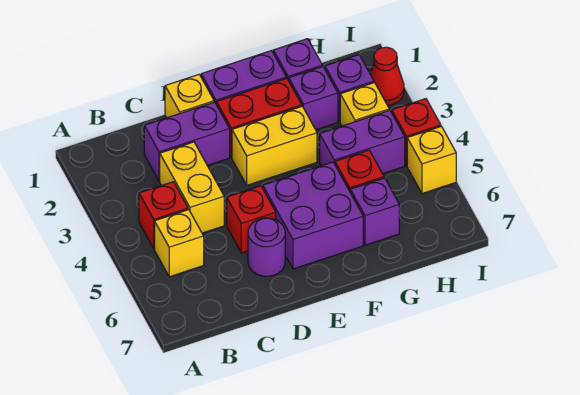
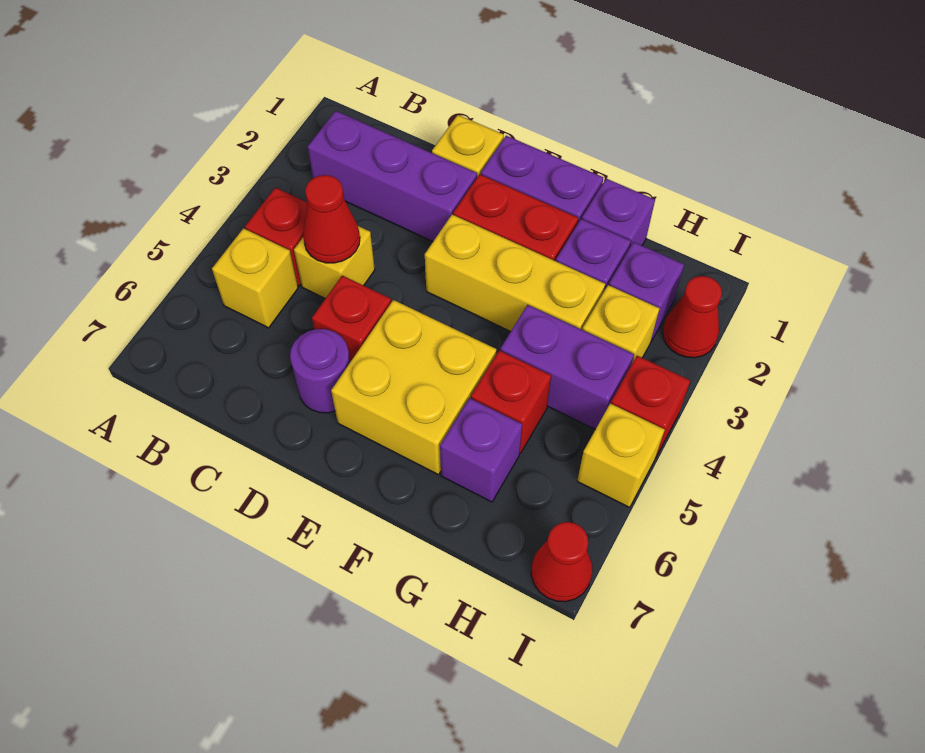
purple 1x2 brick [144,102,230,181] -> purple 1x3 brick [308,111,477,242]
yellow 1x2 brick [160,142,224,233] -> yellow 1x1 brick [294,226,375,299]
none -> red 1x1 cone [303,175,360,263]
yellow 1x2 brick [232,106,317,185] -> yellow 1x3 brick [425,215,605,331]
purple 2x2 brick [263,162,363,269] -> yellow 2x2 brick [331,300,496,475]
none -> red 1x1 cone [531,522,592,602]

